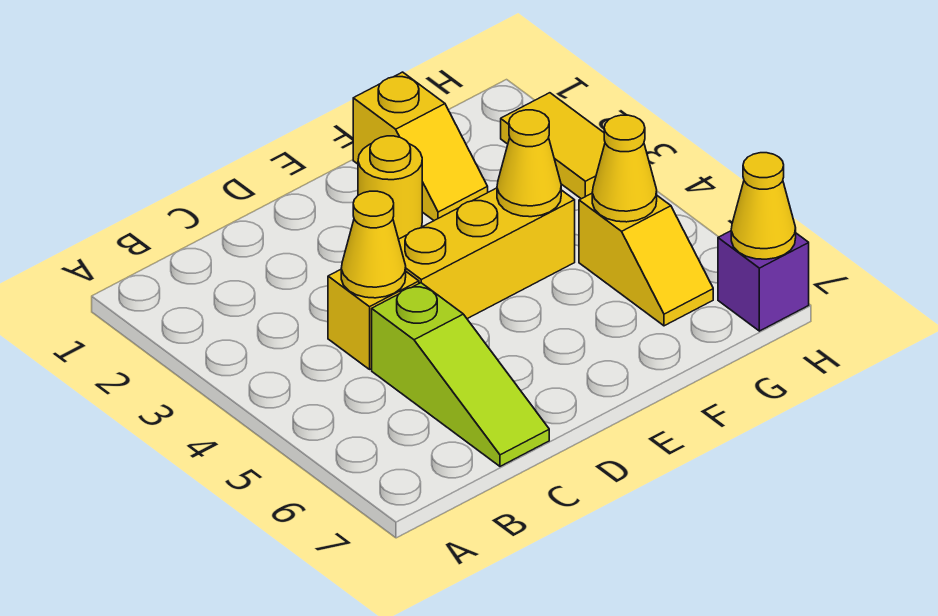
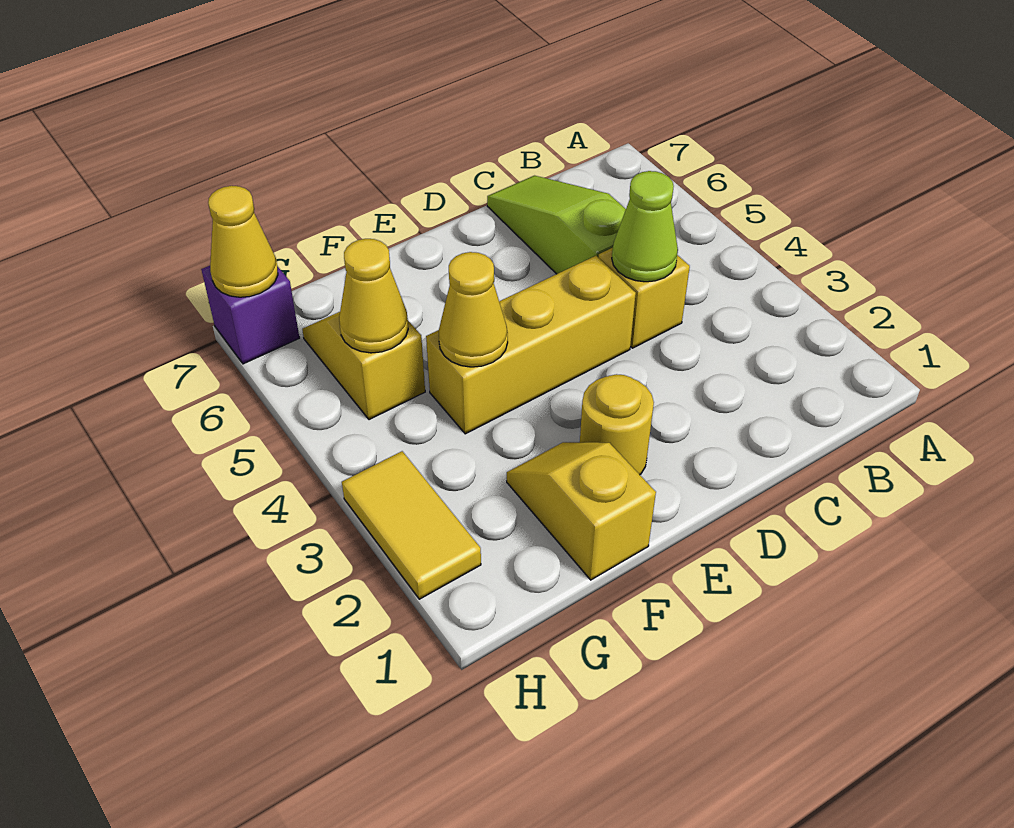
yellow 1x1 cone [341,191,406,298] -> lime 1x1 cone [612,171,678,282]

